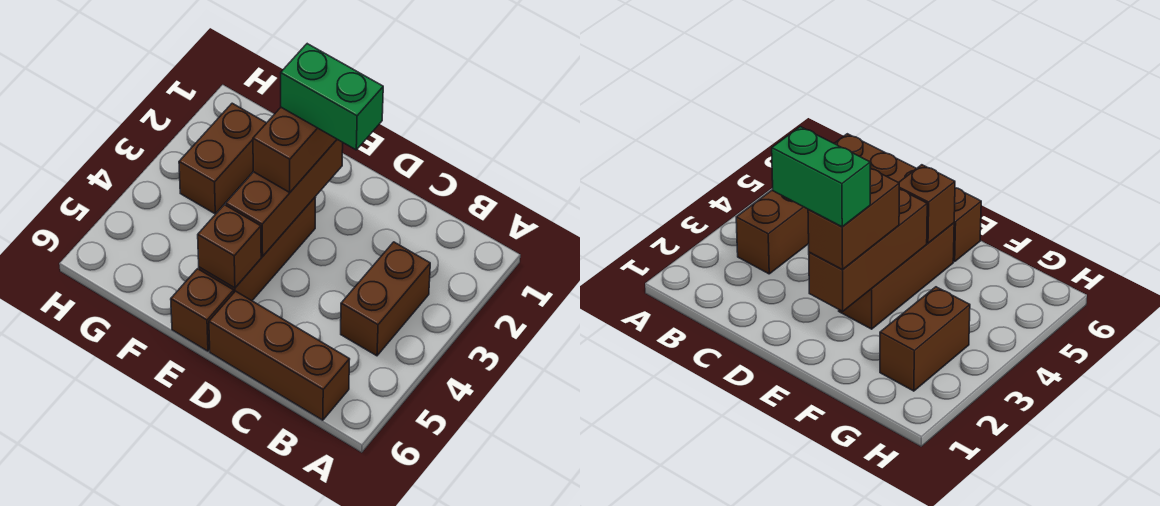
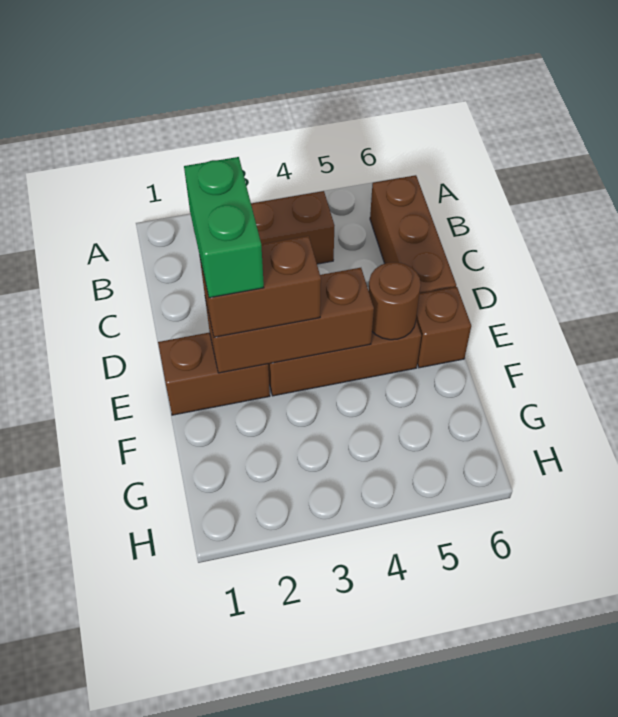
brown 1x1 brick [198,205,261,288] -> brown 1x1 round brick [368,262,421,340]
brown 1x2 brick [179,103,266,214] -> brown 1x2 brick moved to [158,332,270,415]

